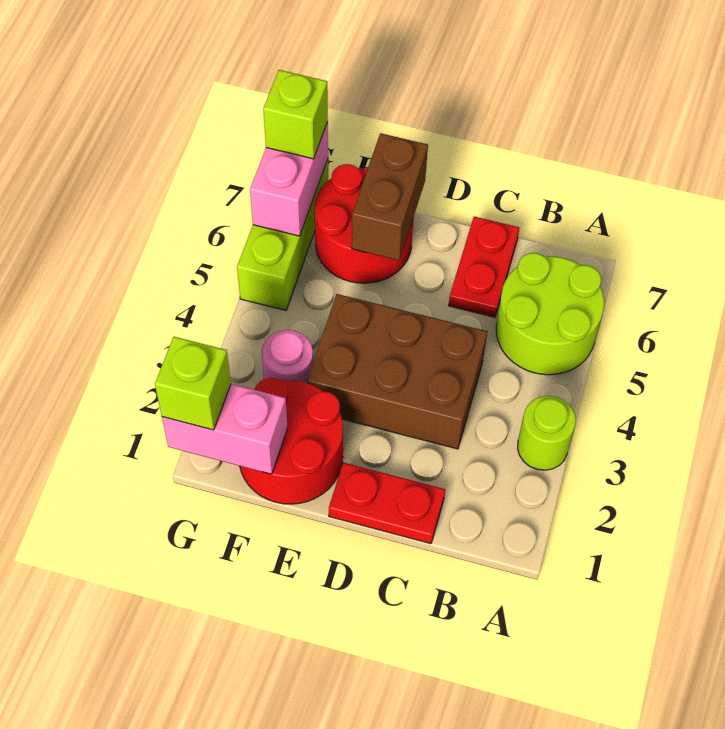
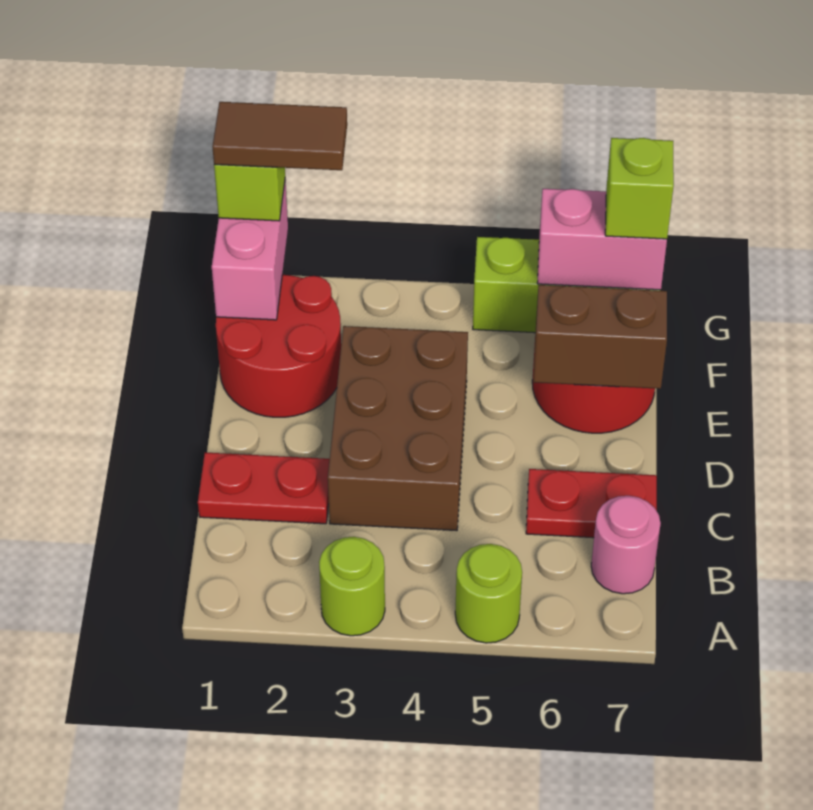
lime 2x2 round brick [496,253,604,375] -> lime 1x1 round brick [455,544,522,643]
red 1x2 plate [329,463,445,544] -> red 1x2 plate turned to [198,452,330,524]
pink 1x1 round brick [262,330,313,383] -> pink 1x1 round brick moved to [591,496,661,594]
none -> brown 1x2 tile [213,102,347,170]

